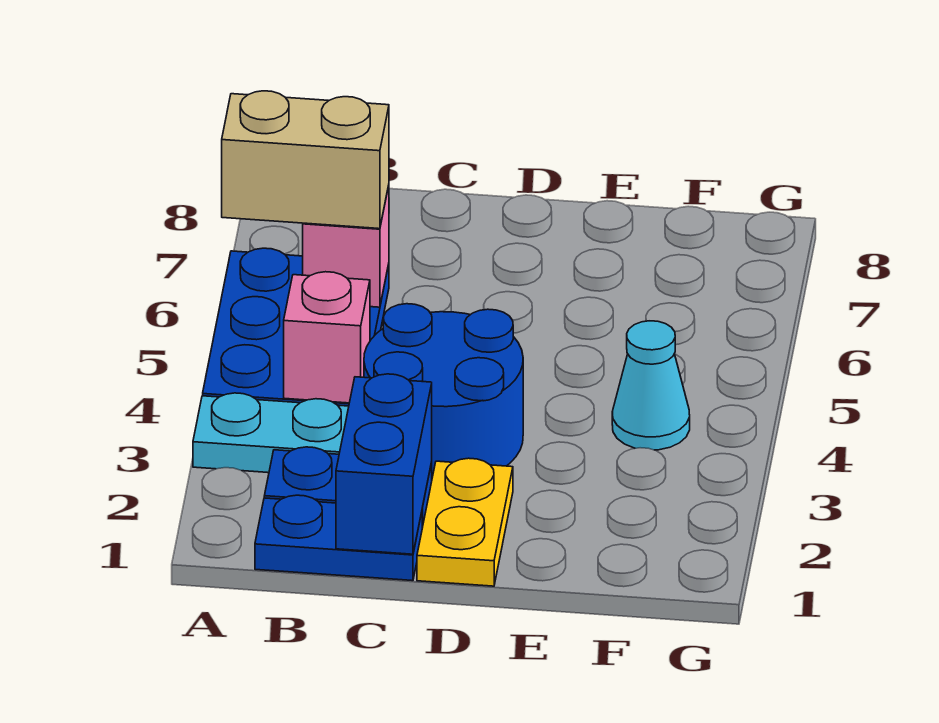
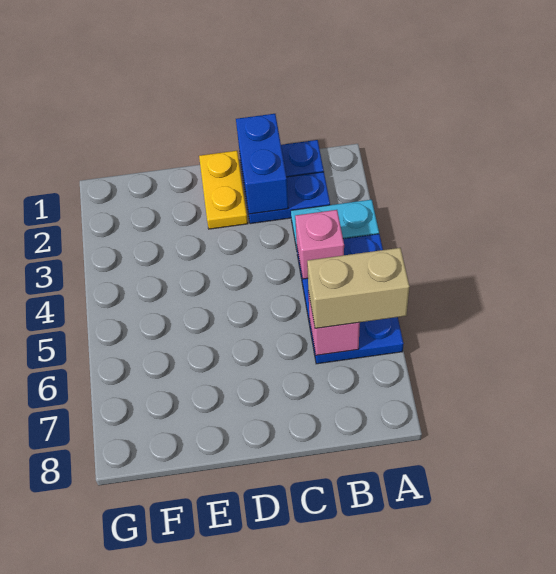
blue 2x2 round brick [364,304,523,477] -> none
cyan 1x1 cone [612,321,690,450] -> none

